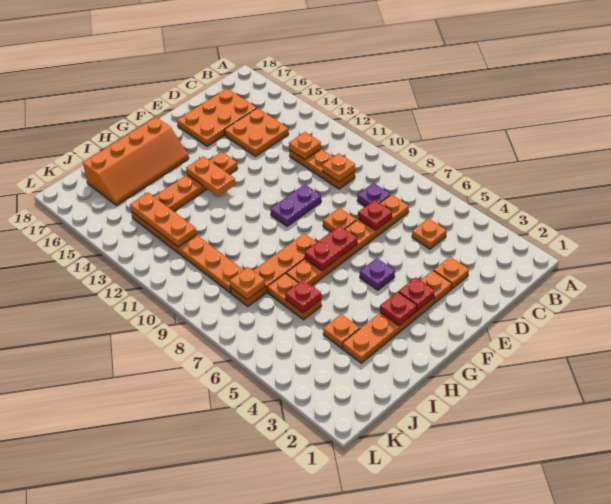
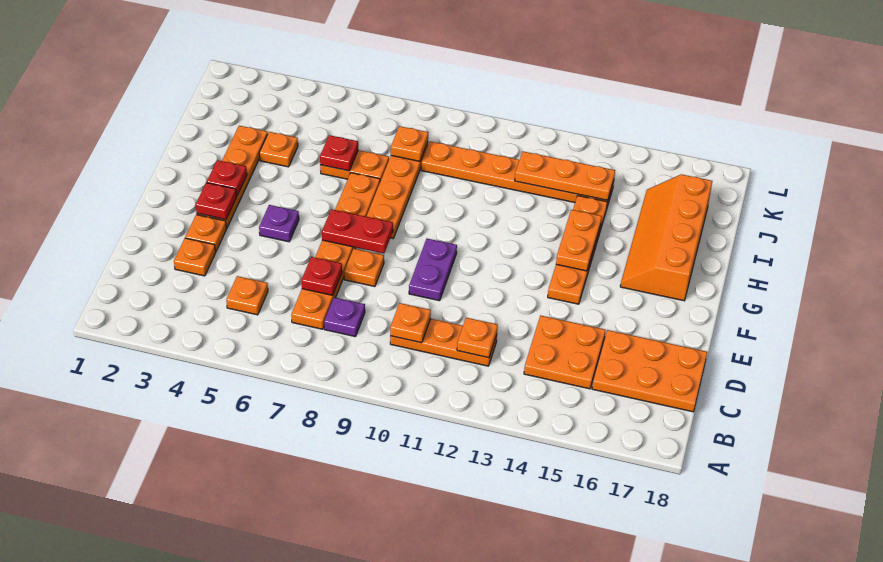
orange 2x3 plate [177,89,257,147] -> orange 2x3 plate turned to [592,330,707,412]
red 1x2 plate [304,226,357,271] -> red 1x2 plate turned to [322,209,393,253]
orange 1x2 plate [186,156,235,196] -> orange 1x2 plate turned to [556,210,602,271]

